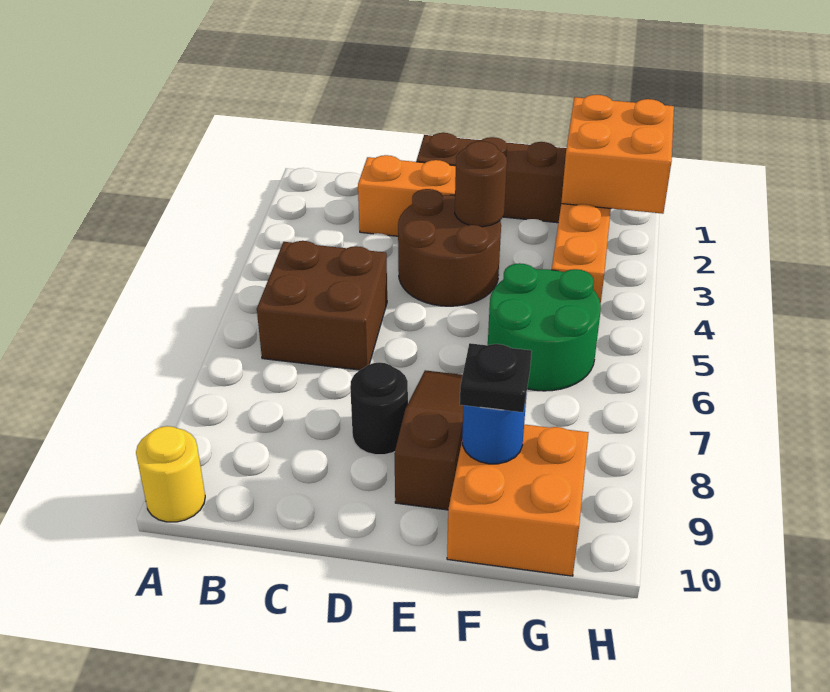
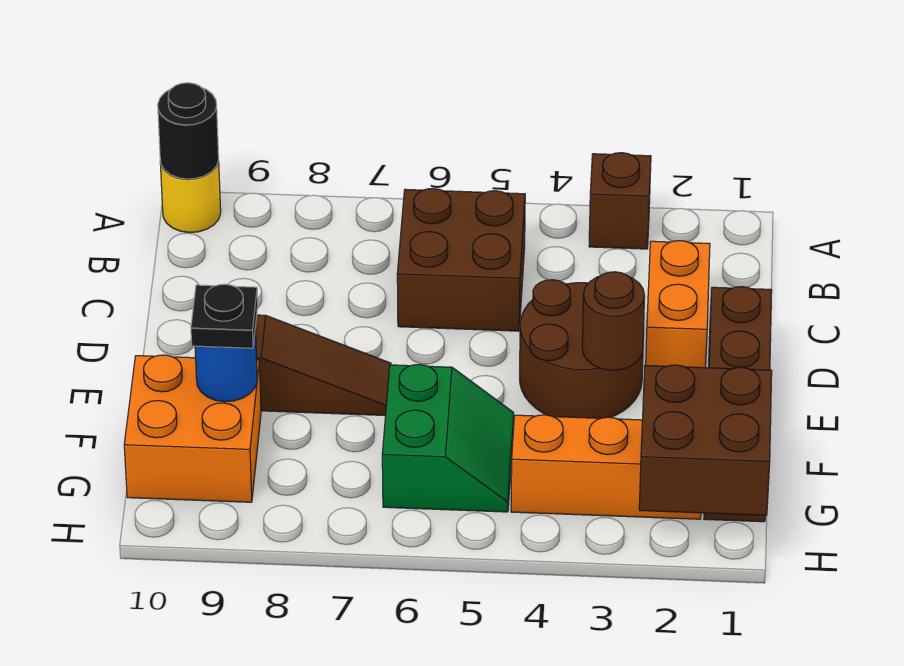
none -> brown 1x1 brick [589,153,651,249]
black 1x1 round brick [350,362,408,455] -> black 1x1 round brick moved to [158,83,219,179]
green 2x2 round brick [488,263,601,391] -> green 2x2 slope [382,364,514,512]
orange 2x2 brick [561,95,674,214] -> brown 2x2 brick [639,365,772,515]

